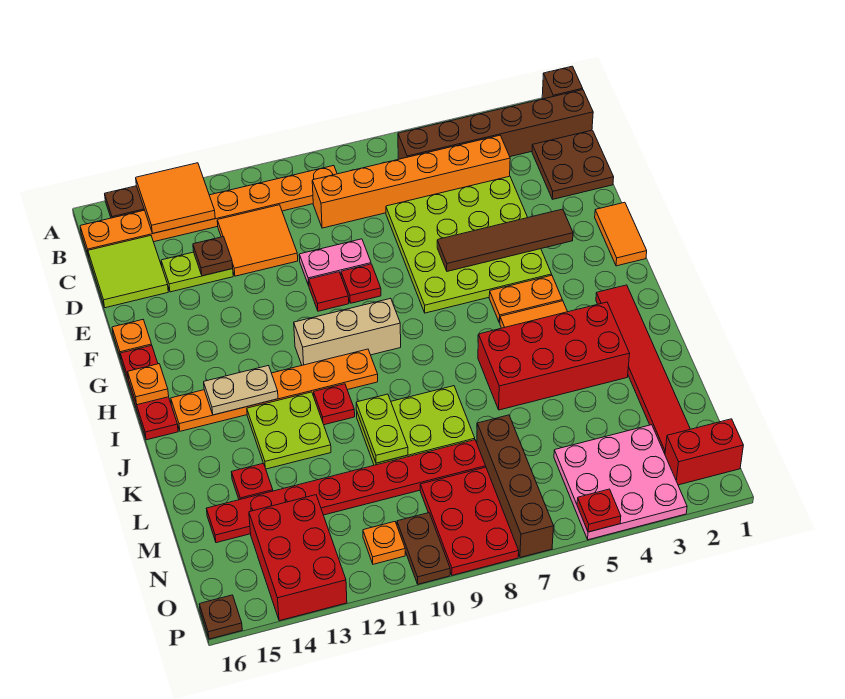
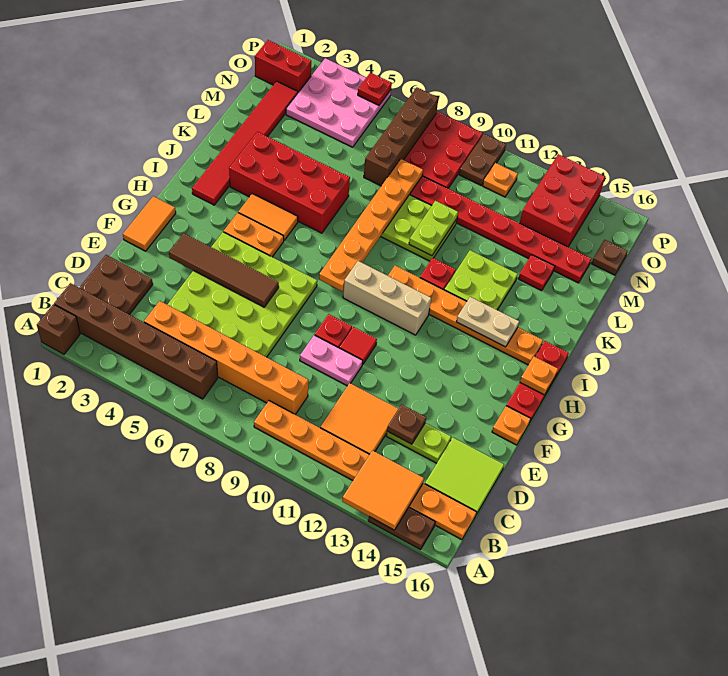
none -> orange 1x6 plate [319,159,423,291]
brown 1x1 plate [199,595,242,639] -> brown 1x1 plate moved to [592,240,628,275]

